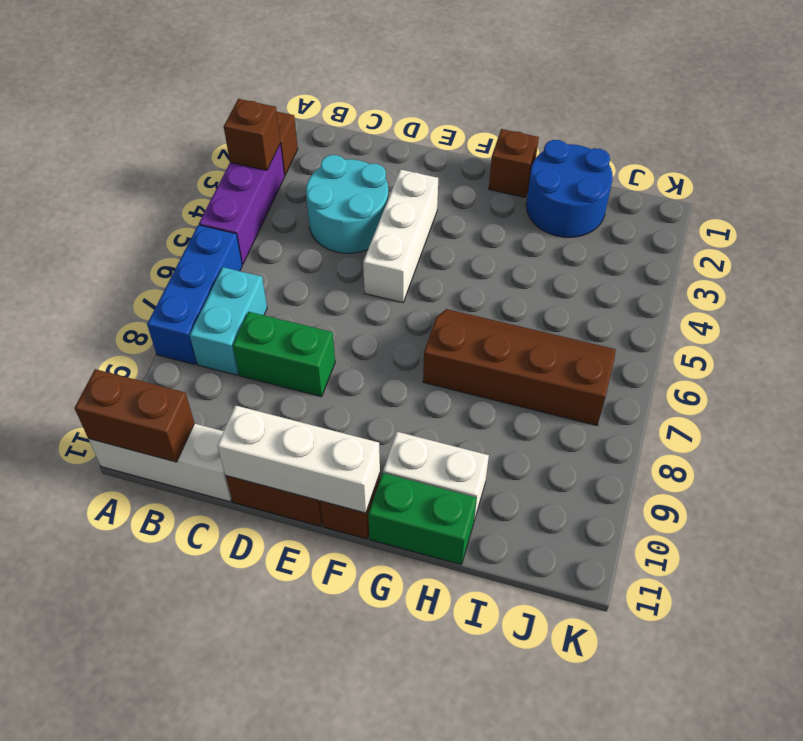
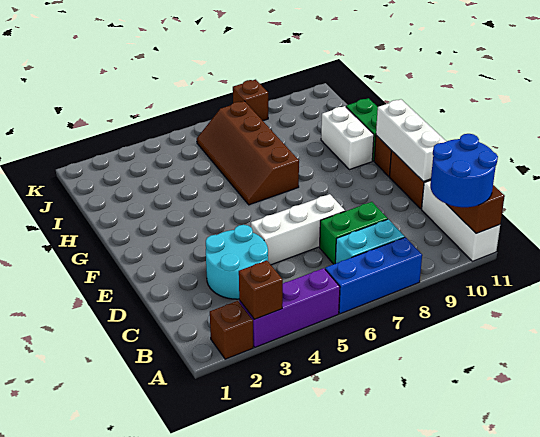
green 1x2 brick [233,312,335,397] -> green 1x2 brick turned to [320,202,388,264]
white 1x3 brick [363,170,438,303] -> white 1x3 brick moved to [251,194,345,265]
brown 1x1 brick [489,129,539,197] -> brown 1x1 brick moved to [233,79,268,121]
blue 2x2 round brick [526,140,613,237] -> blue 2x2 round brick moved to [430,134,498,207]

